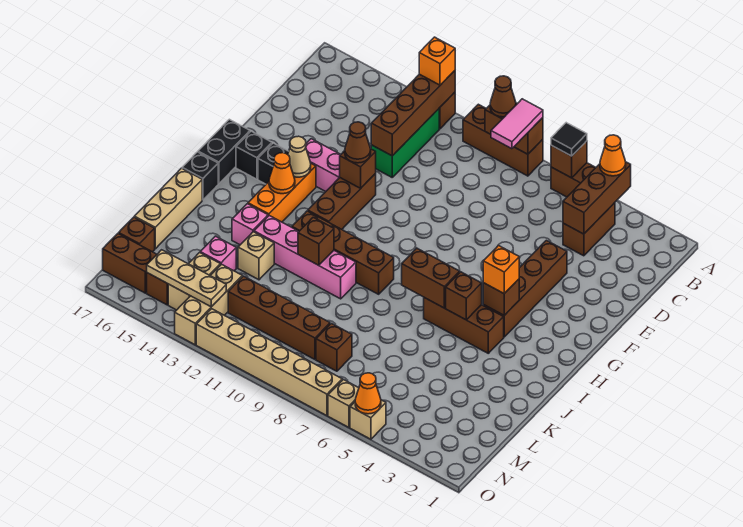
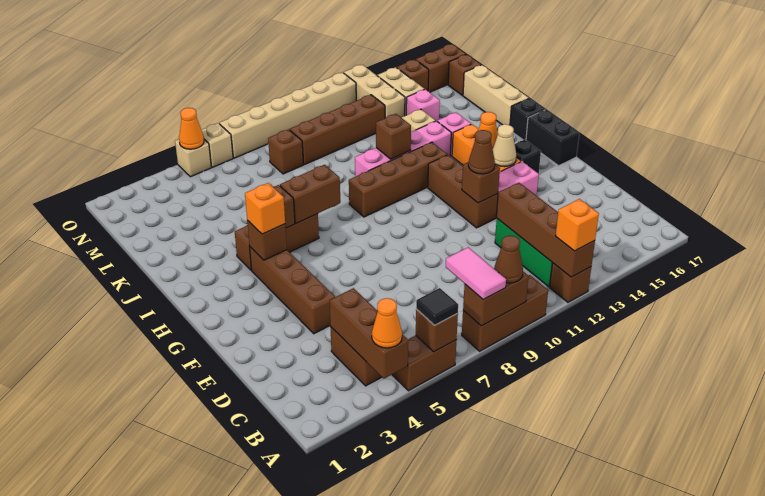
black 1x1 brick [236,131,272,179] -> none
tan 1x3 plate [147,250,226,307] -> none

